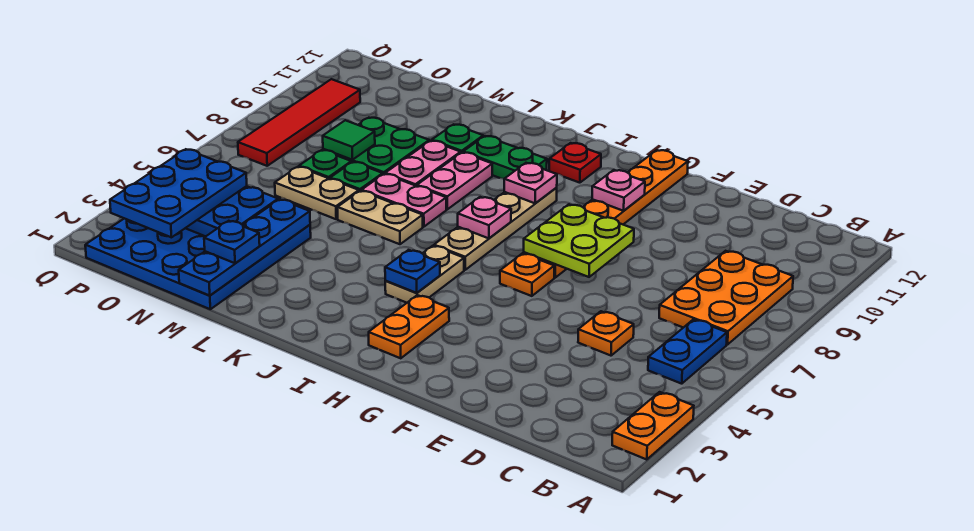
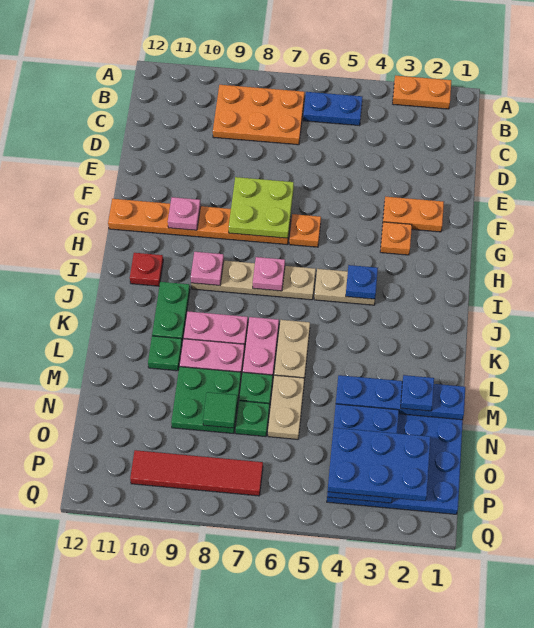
orange 1x1 plate [578,311,634,356] -> orange 1x1 plate moved to [380,222,412,255]
orange 1x2 plate [369,295,449,358] -> orange 1x2 plate moved to [383,197,444,232]

